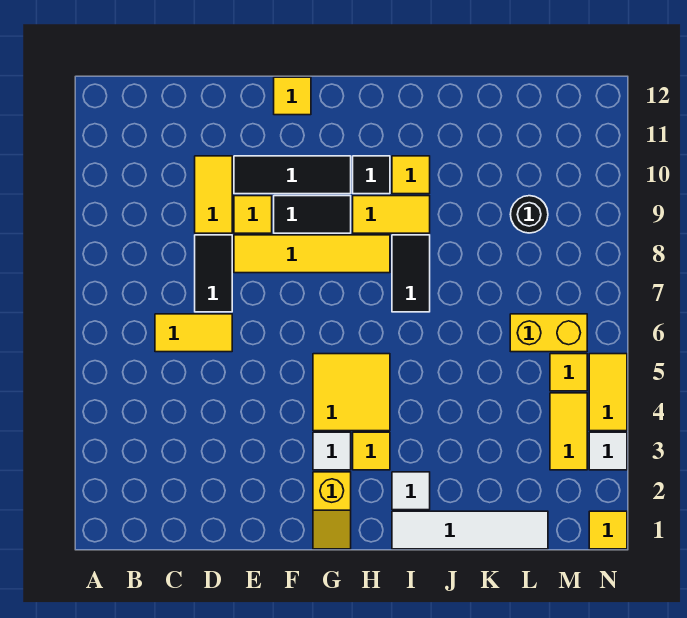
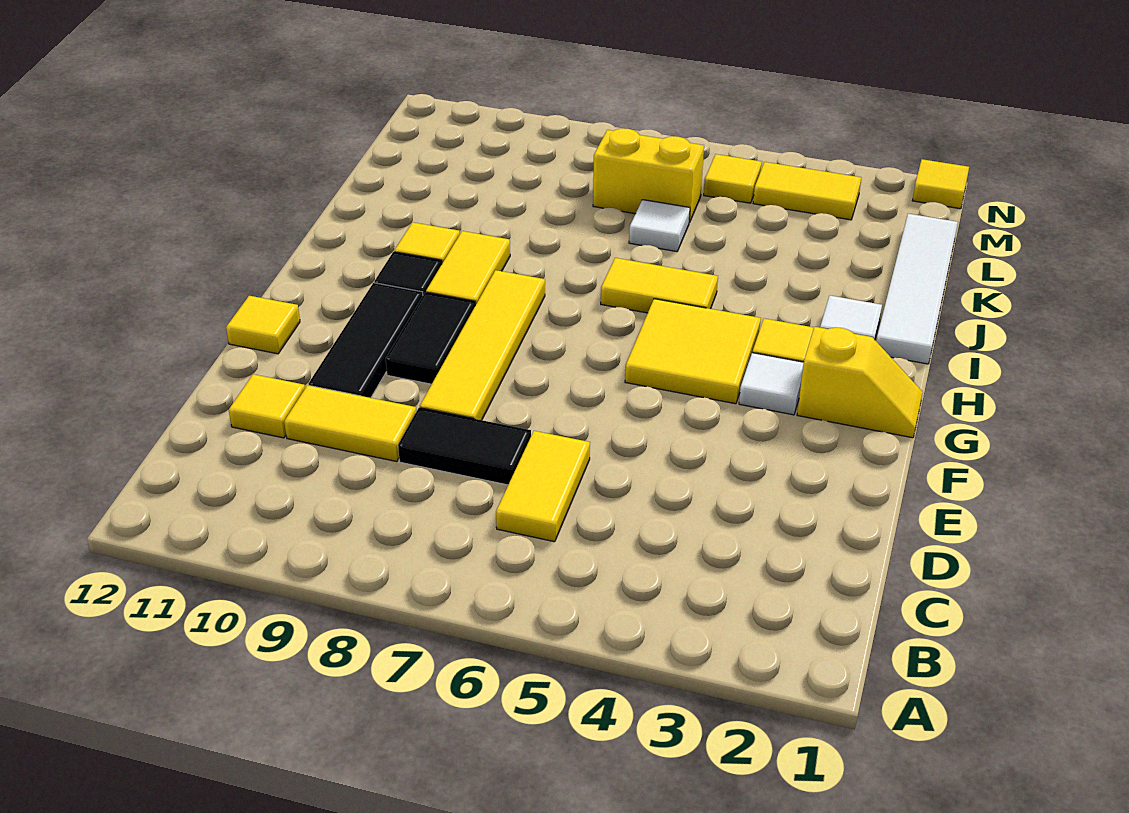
yellow 1x1 tile [234,196,272,233] -> yellow 1x1 tile moved to [229,374,305,438]
black 1x2 tile [392,235,430,312] -> none
yellow 1x2 brick [510,314,587,352] -> yellow 1x2 brick turned to [593,128,704,222]
black 1x1 round brick [510,196,548,233] -> none
white 1x1 tile [589,432,627,470] -> white 1x1 tile moved to [629,200,690,252]
yellow 1x2 tile [589,354,627,431] -> yellow 1x2 tile moved to [601,258,718,313]

